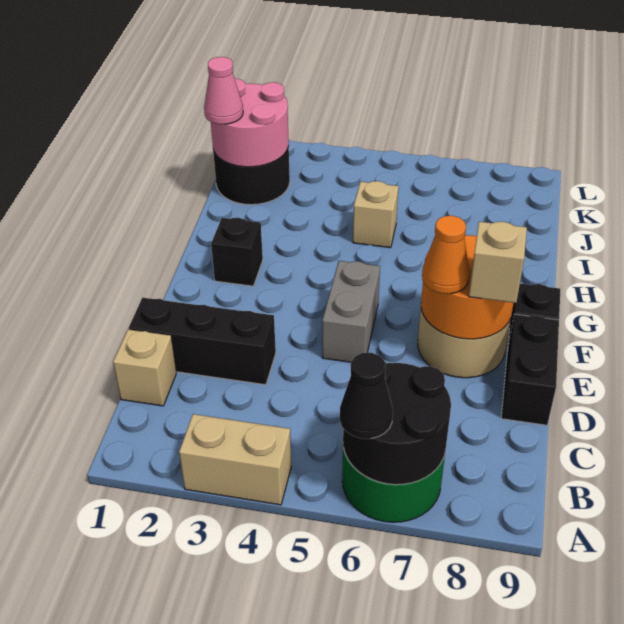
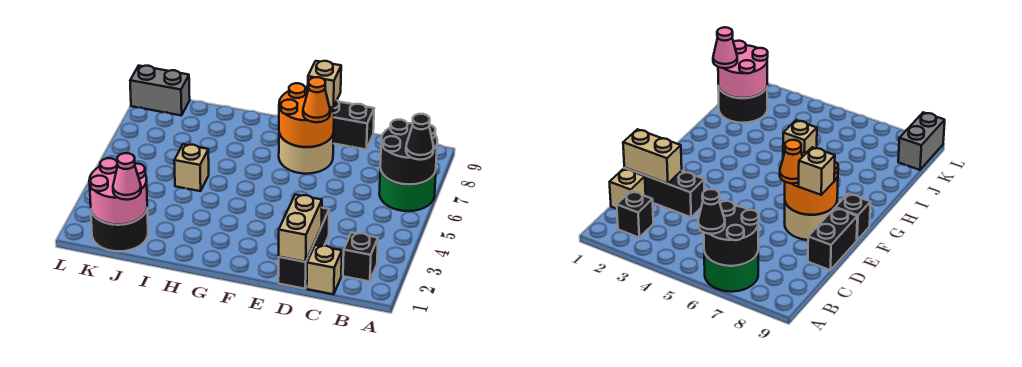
tan 1x2 brick [179,414,291,505] -> tan 1x2 brick moved to [279,195,322,262]
grey 1x2 brick [322,261,380,362] -> grey 1x2 brick moved to [130,66,190,116]
black 1x1 brick [211,218,263,286] -> black 1x1 brick moved to [343,233,378,282]

